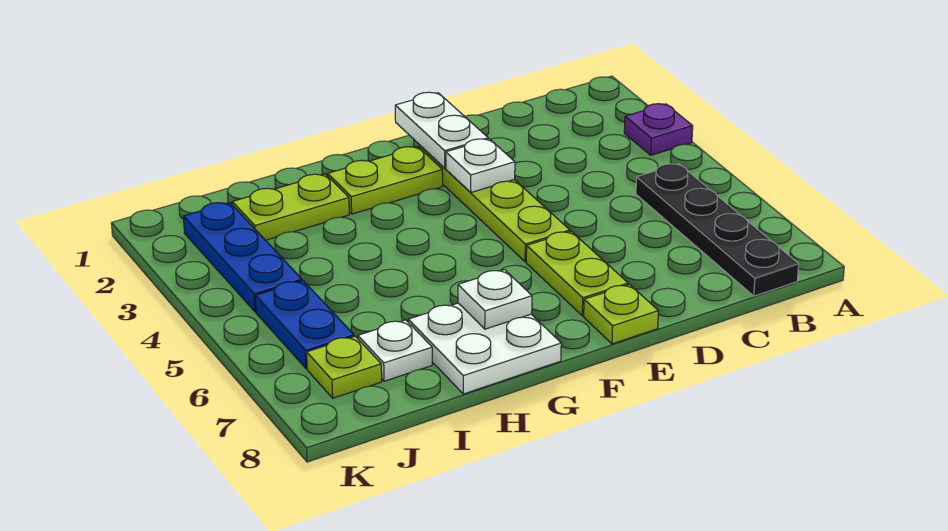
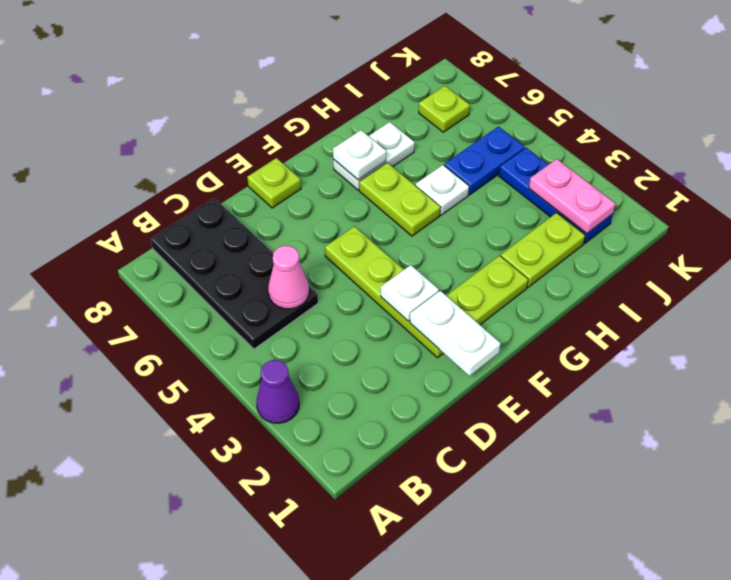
purple 1x1 plate [624,104,693,155] -> purple 1x1 cone [256,360,299,423]
black 1x4 plate [636,164,799,296] -> black 2x4 plate [151,198,318,349]
none -> pink 1x1 cone [268,246,309,309]
lime 1x2 plate [526,231,628,316] -> lime 1x2 plate moved to [359,163,440,236]
white 2x2 plate [408,303,561,394] -> white 1x2 plate [333,122,415,190]
white 1x1 plate [358,320,432,381] -> white 1x1 plate moved to [416,165,469,215]
none -> pink 1x2 plate [529,159,615,234]
blue 1x2 plate [255,281,354,369] -> blue 1x2 plate turned to [444,127,525,195]

